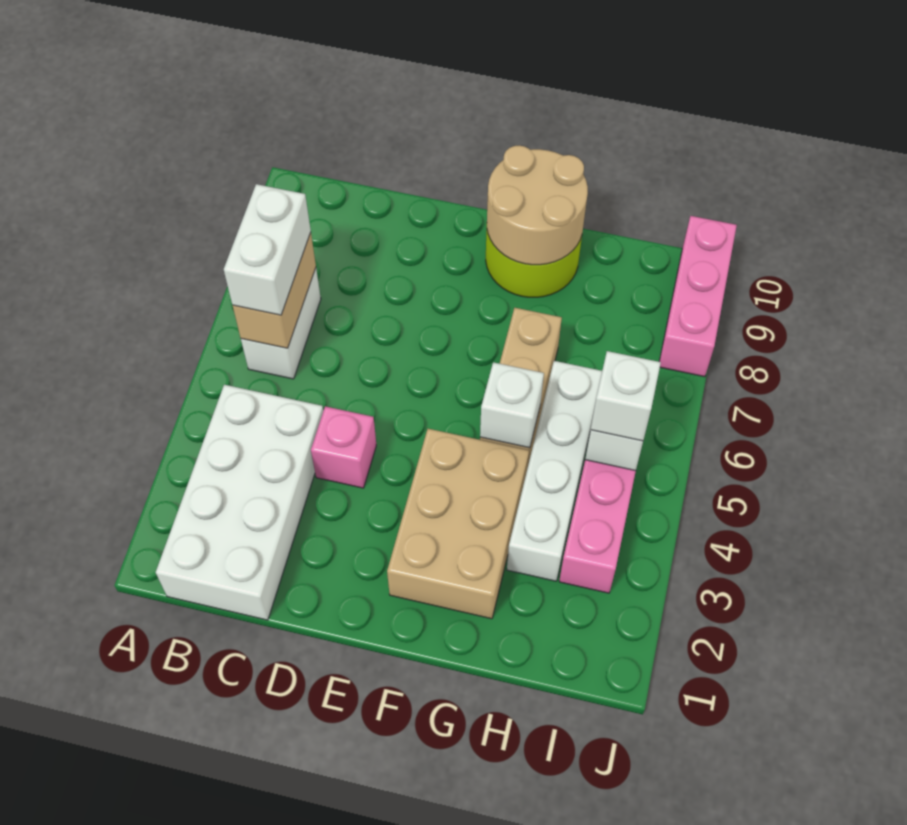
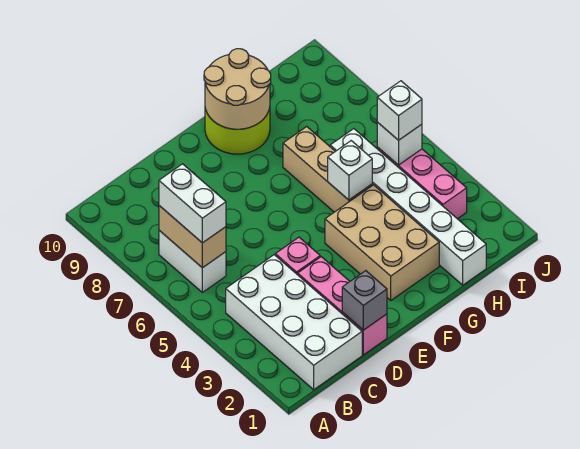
none -> grey 1x1 brick [342,271,387,330]
white 1x4 brick [507,361,602,581] -> white 1x6 brick [330,129,486,285]
pink 1x3 brick [659,216,737,377] -> pink 1x3 brick moved to [298,257,387,355]

